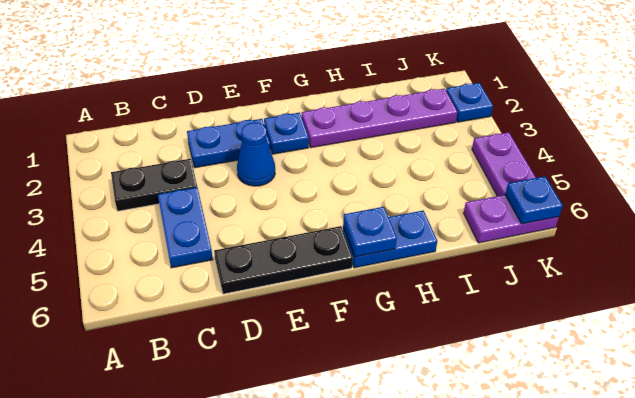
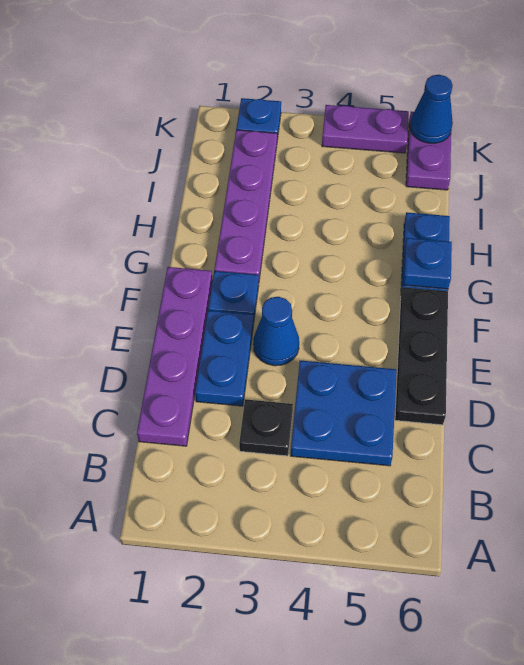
black 1x2 plate [111,159,197,211] -> black 1x1 plate [239,399,293,456]
none -> purple 1x4 plate [137,267,213,446]
blue 1x2 plate [158,187,213,268] -> blue 2x2 plate [291,361,397,466]
blue 1x1 plate [505,176,563,224] -> blue 1x1 cone [410,75,453,143]

